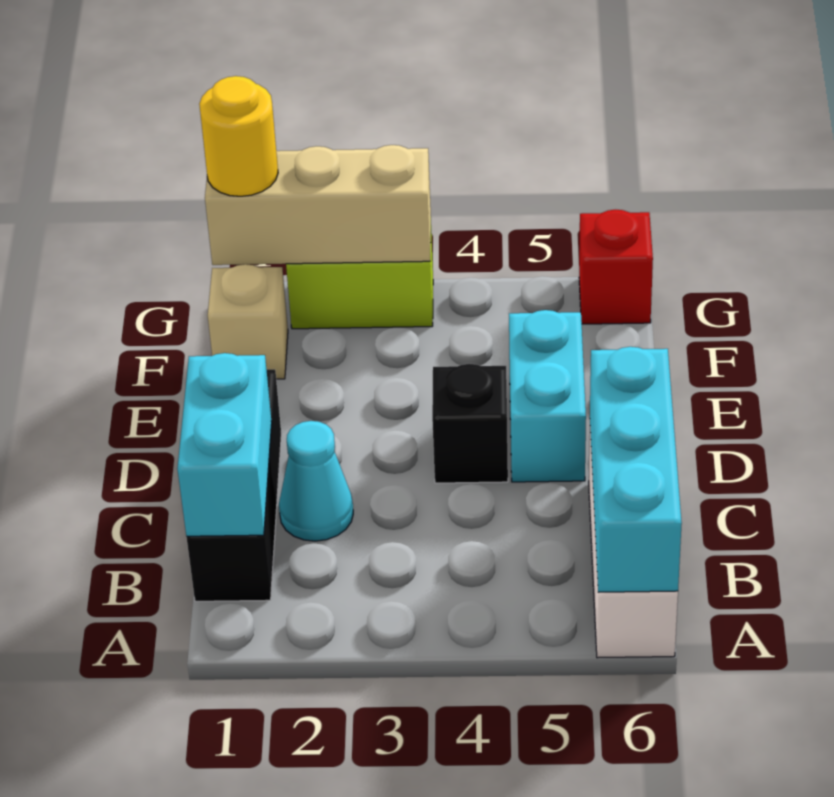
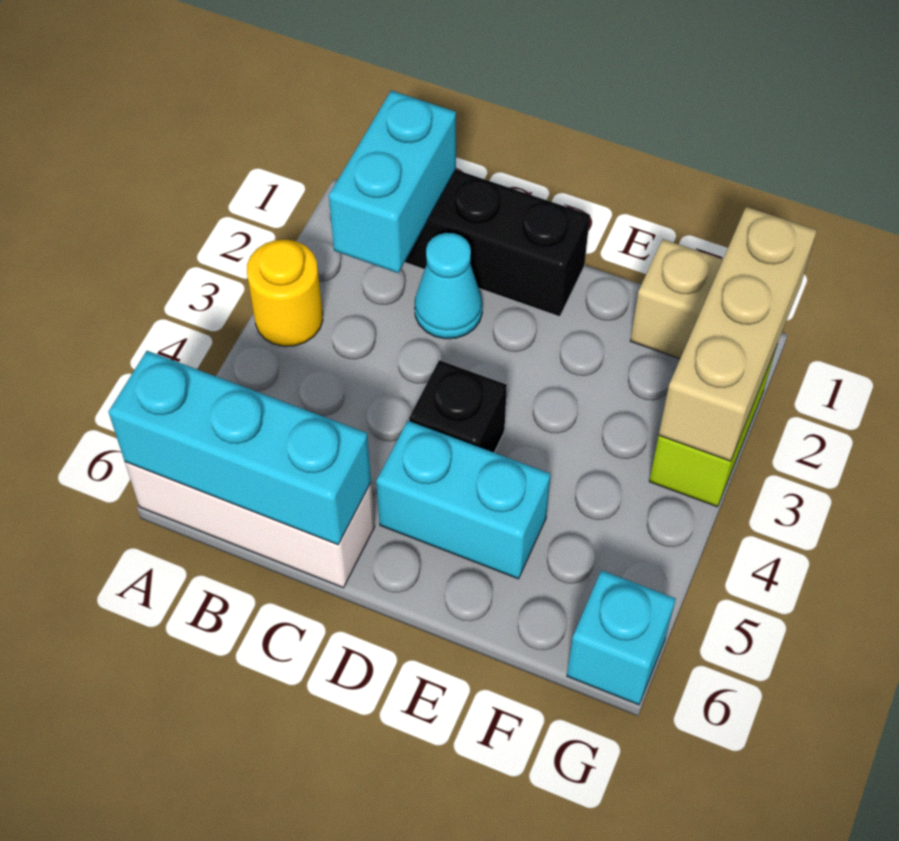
cyan 1x2 brick [177,353,272,536] -> cyan 1x2 brick turned to [329,90,456,273]
yellow 1x1 round brick [199,76,278,196] -> yellow 1x1 round brick moved to [247,240,323,346]
red 1x1 brick [579,210,653,324] -> cyan 1x1 brick [567,570,676,705]

